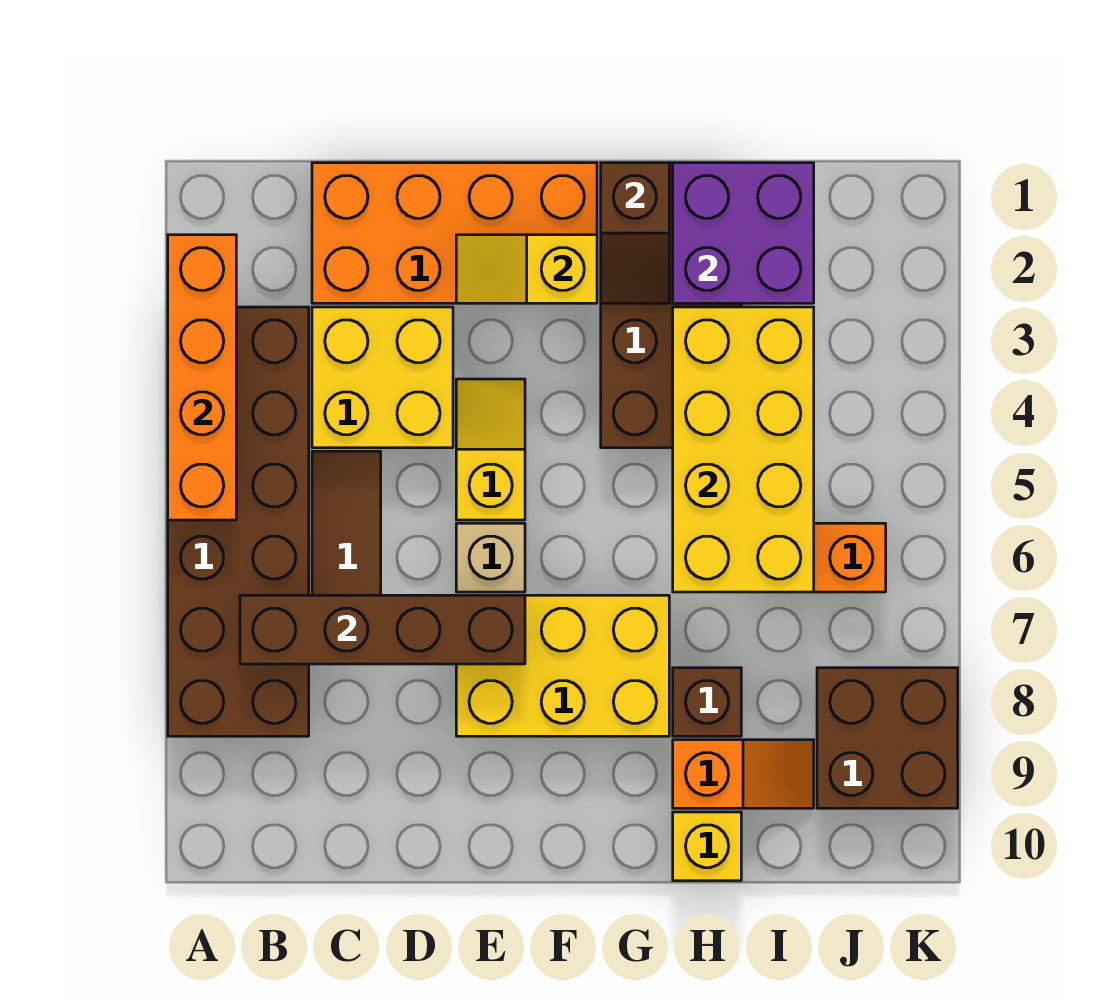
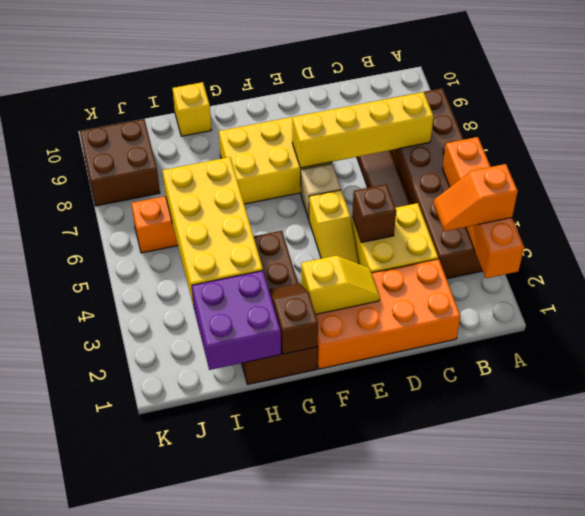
brown 1x4 brick [240,595,525,664] -> yellow 1x4 brick [292,92,433,168]
brown 1x1 brick [673,668,741,736] -> brown 1x1 brick moved to [352,184,396,243]
orange 1x2 slope [673,740,814,808] -> orange 1x2 slope moved to [434,164,518,231]

